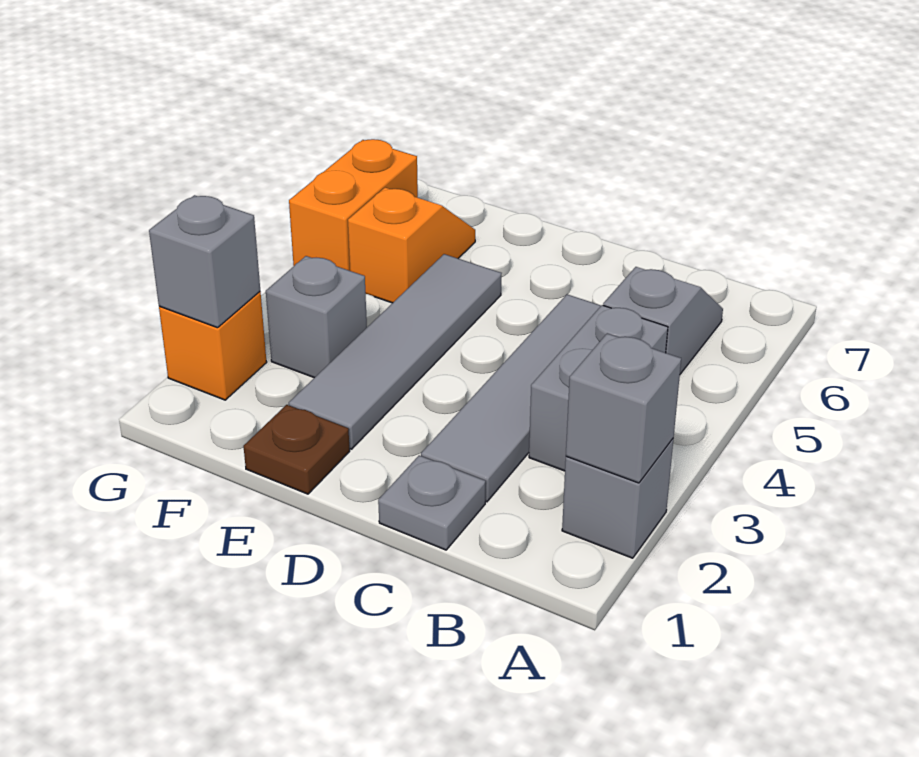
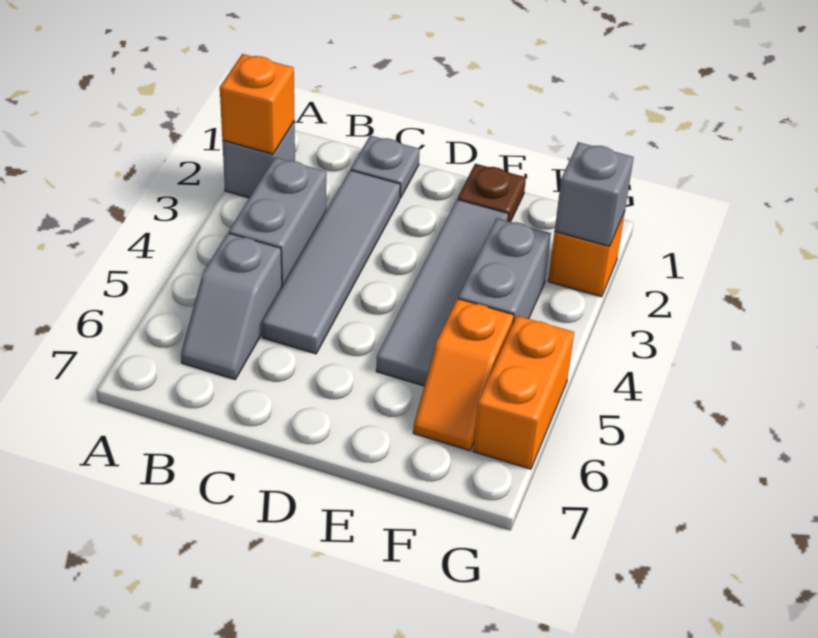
grey 1x1 brick [566,333,681,483] -> orange 1x1 brick [220,54,295,154]
grey 1x1 brick [266,256,367,378] -> grey 1x2 brick [458,218,551,323]

